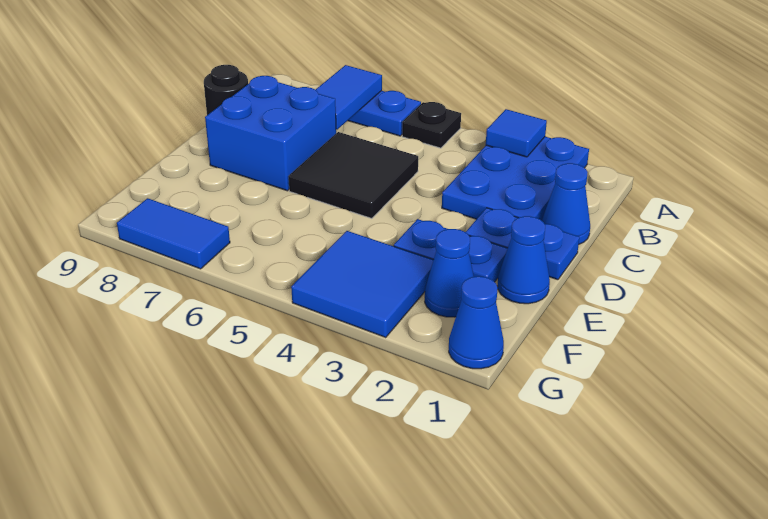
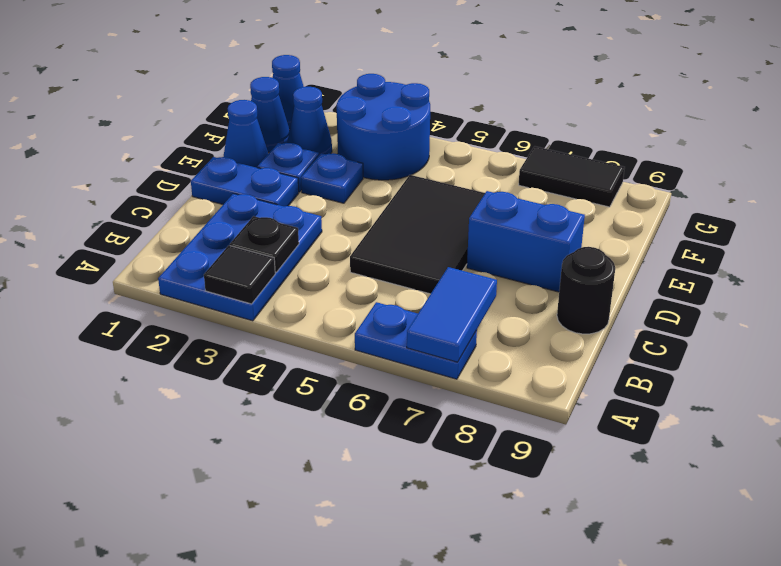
blue 1x1 tile [486,109,547,157] -> black 1x1 tile [204,245,275,304]
black 1x1 plate [402,102,461,148] -> black 1x1 plate moved to [230,216,299,272]
blue 1x1 cone [542,163,590,244] -> blue 1x1 cone moved to [250,77,290,152]
black 2x2 tile [289,132,418,218] -> black 2x3 tile [350,175,485,294]
blue 2x2 brick [205,76,336,191] -> blue 1x2 brick [467,191,585,292]
blue 2x2 tile [291,231,433,338] -> blue 2x2 round brick [337,74,430,180]
blue 1x2 tile [117,198,230,269] -> black 1x2 tile [519,146,625,207]

